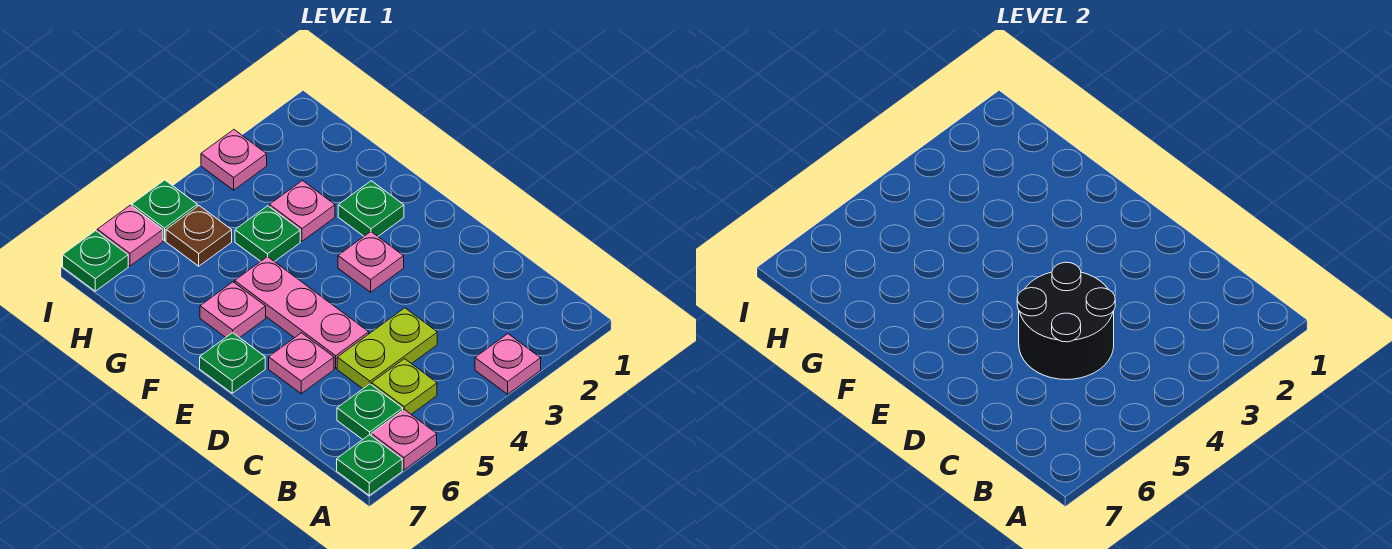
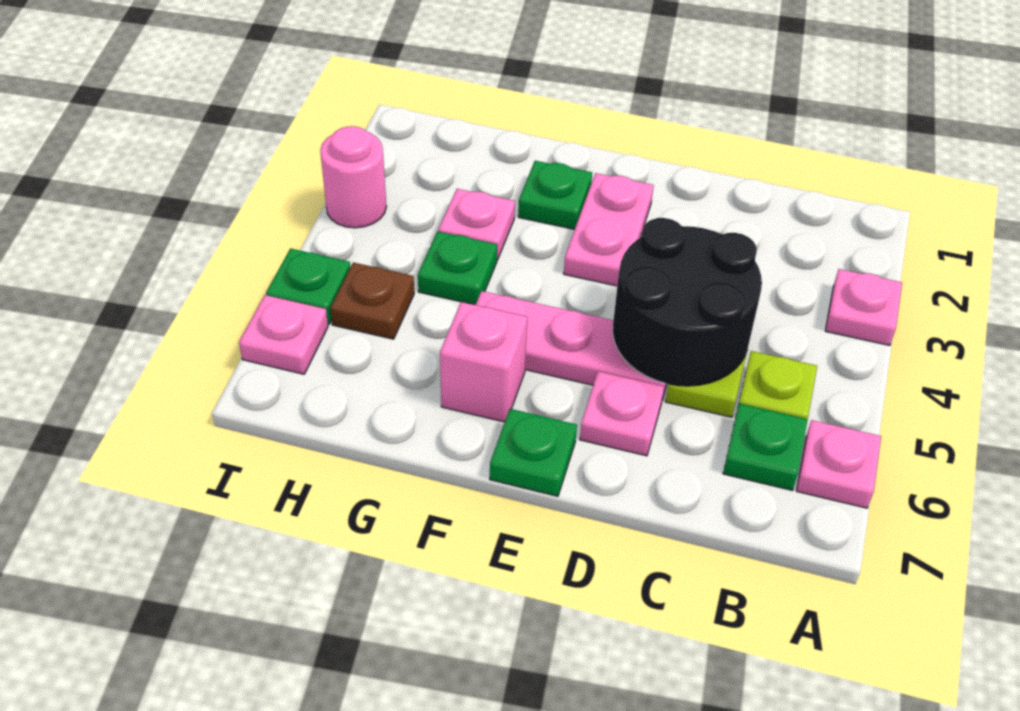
green 1x1 plate [337,435,402,495] -> none
pink 1x1 plate [338,232,404,292] -> pink 1x2 plate [564,173,654,286]
pink 1x1 plate [200,282,266,338] -> pink 1x1 brick [440,302,527,422]
pink 1x1 plate [201,130,267,190] -> pink 1x1 round brick [320,126,386,228]
green 1x1 plate [63,231,128,291] -> none

